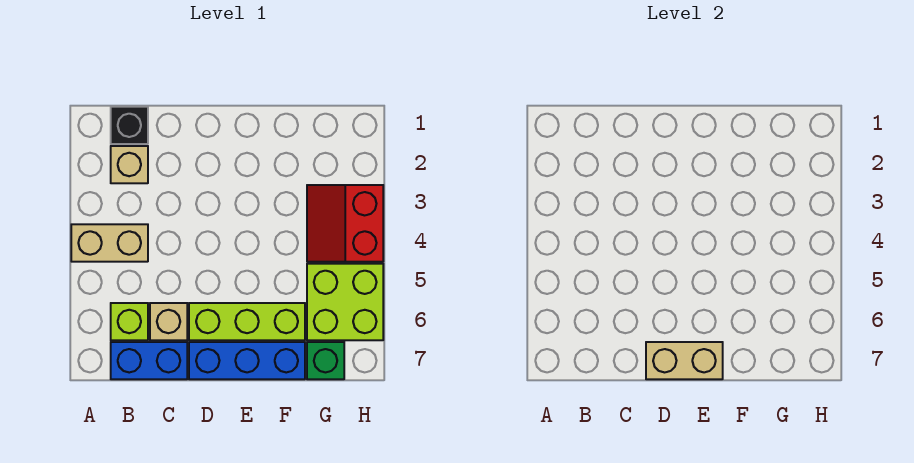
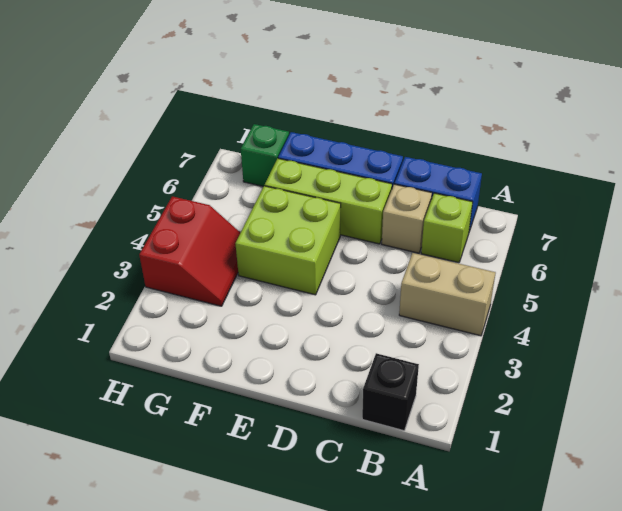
tan 1x1 brick [111,146,148,183] -> none
tan 1x2 brick [646,342,723,379] -> none
lime 2x2 brick [307,264,383,340] -> lime 2x2 brick moved to [235,186,341,295]

